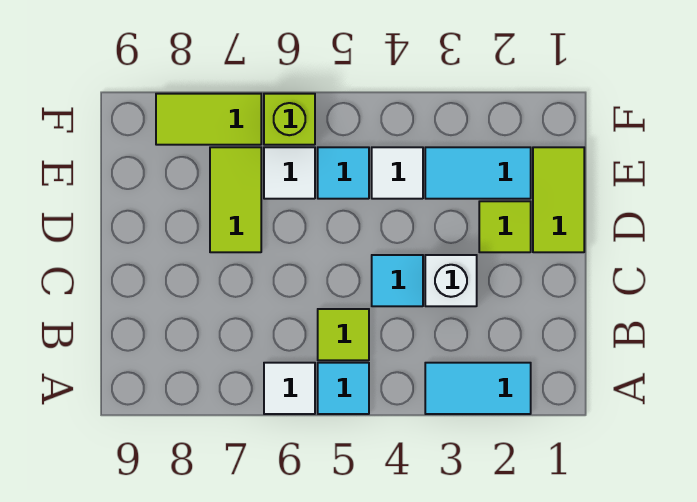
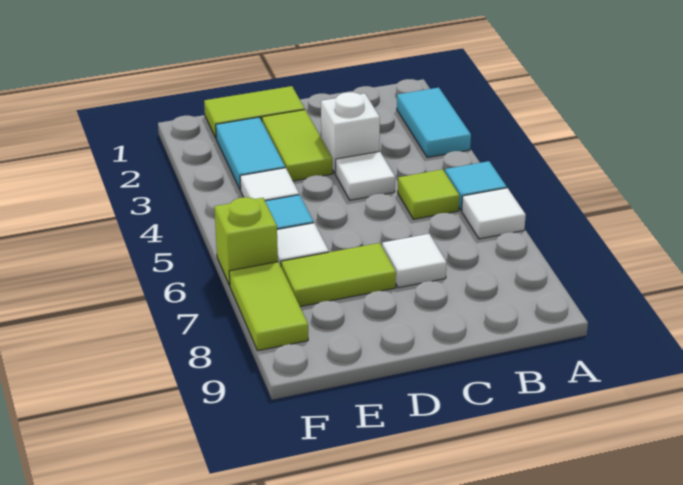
cyan 1x1 tile [372,255,423,306] -> white 1x1 tile [336,151,395,200]
none -> white 1x1 tile [382,234,446,288]
lime 1x1 tile [479,201,531,252] -> lime 1x2 tile [262,110,333,181]

